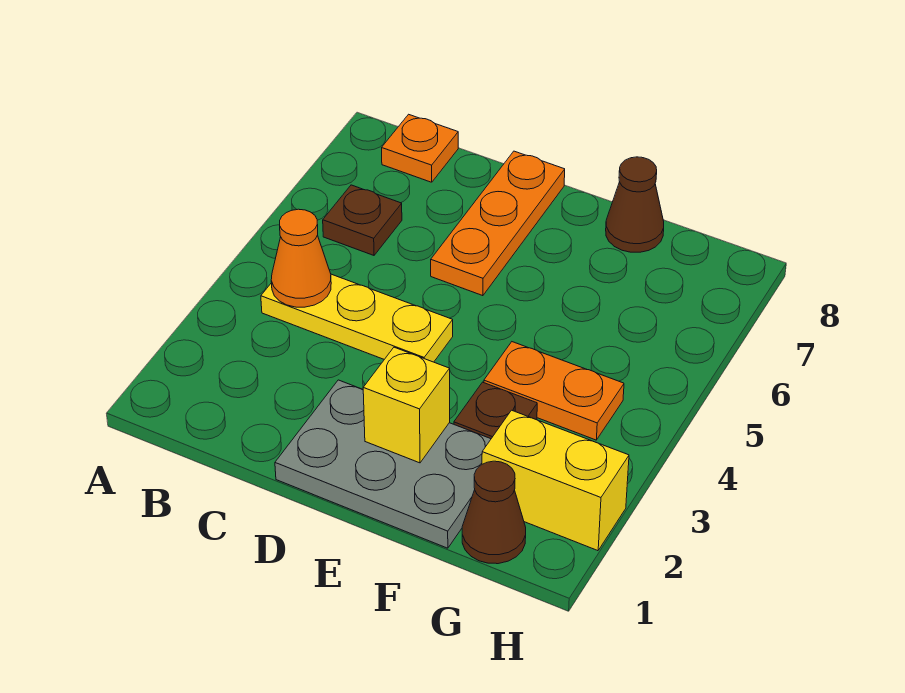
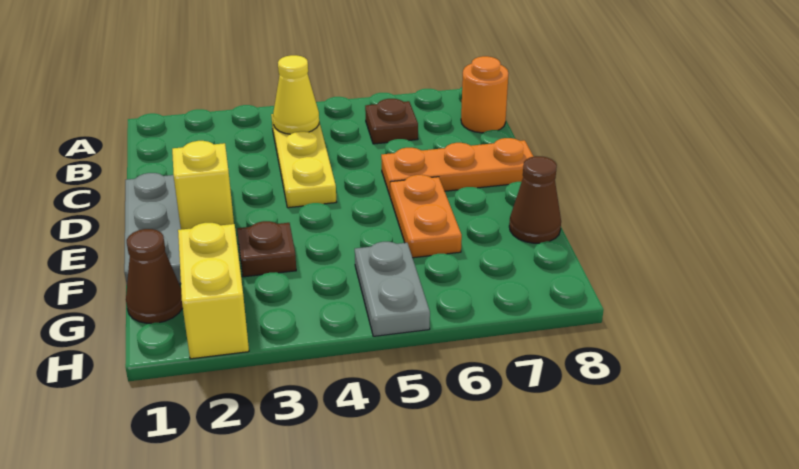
orange 1x1 cone [271,209,331,307] -> yellow 1x1 cone [273,55,319,134]
orange 1x1 plate [382,114,458,182] -> orange 1x1 round brick [461,56,508,133]
orange 1x2 plate [484,342,624,440] -> orange 1x2 plate moved to [390,175,462,258]
none -> grey 1x2 plate [355,242,430,336]

